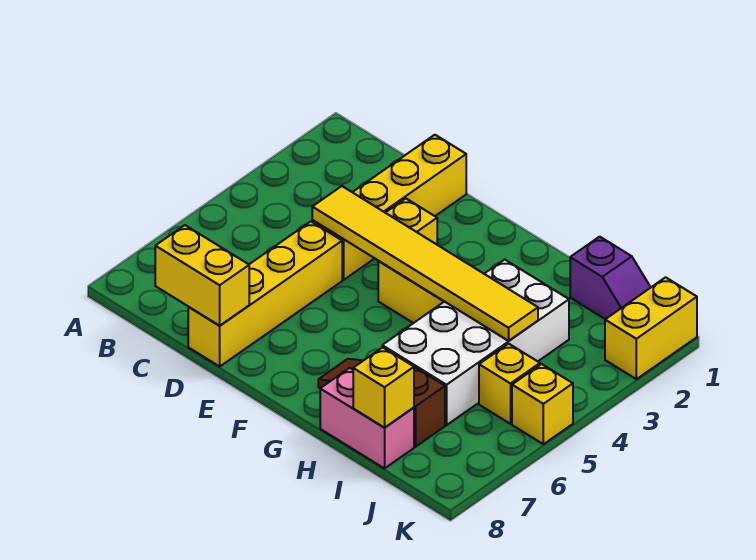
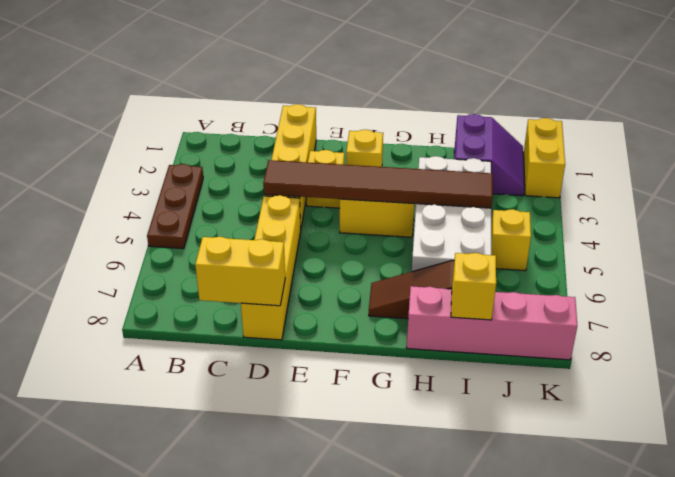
none -> brown 1x3 plate [147,164,203,249]
yellow 1x6 tile [312,186,538,341] -> brown 1x6 tile [263,160,493,208]
pink 1x2 brick [320,368,414,468] -> pink 1x4 brick [407,286,577,360]
purple 1x2 slope [570,237,651,319] -> purple 2x2 slope [454,114,524,196]
yellow 1x1 brick [512,364,573,444] -> yellow 1x1 brick moved to [346,130,383,167]

